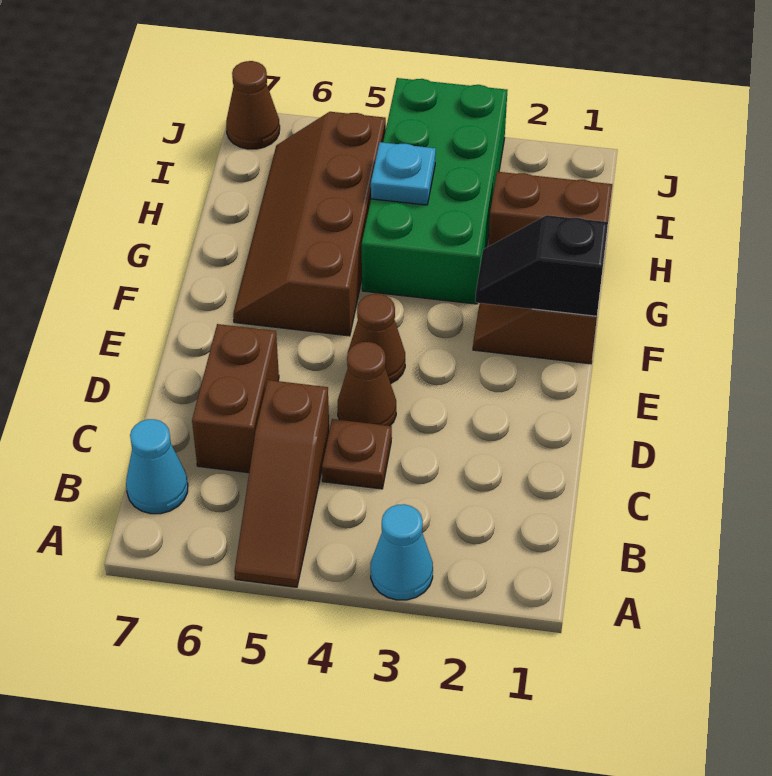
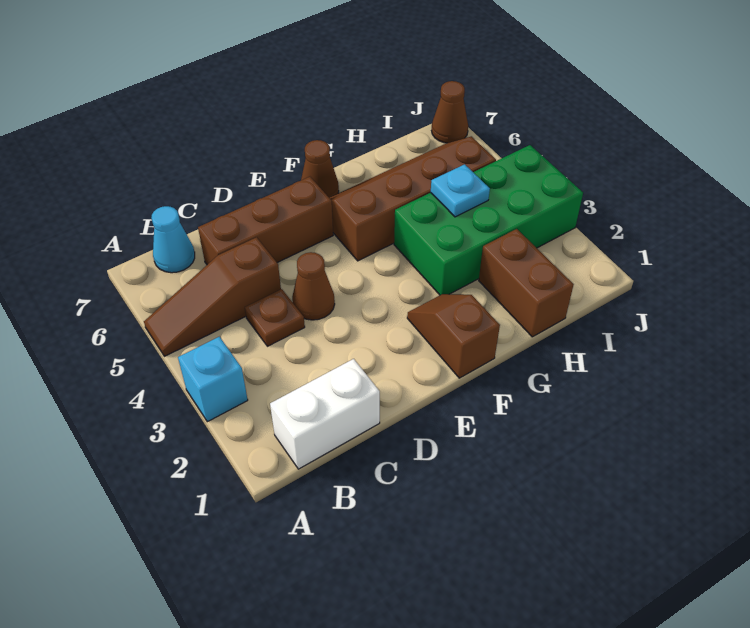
cyan 1x1 cone [371,504,433,600] -> cyan 1x1 brick [178,337,248,422]
none -> white 1x2 brick [270,359,380,469]
brown 1x2 brick [192,324,279,473] -> brown 1x3 brick [198,177,333,265]
brown 1x1 cone [348,294,405,383] -> brown 1x1 cone moved to [301,140,339,197]
black 1x2 slope [475,215,608,316] -> none

